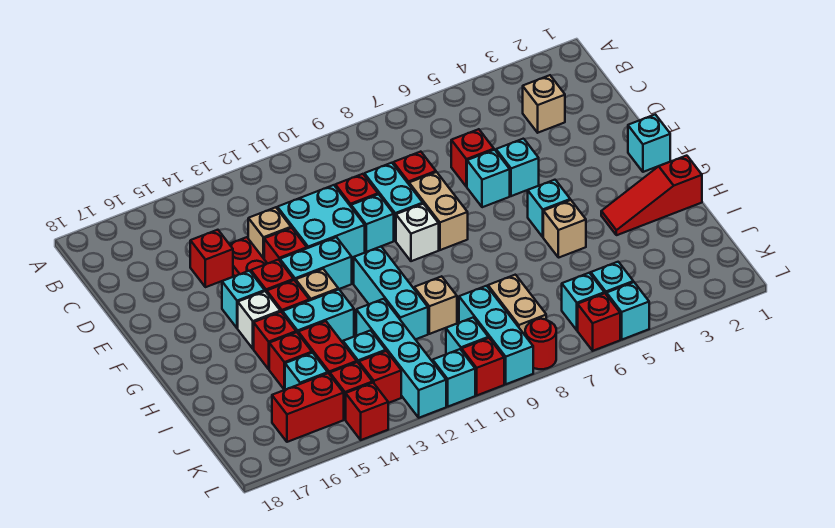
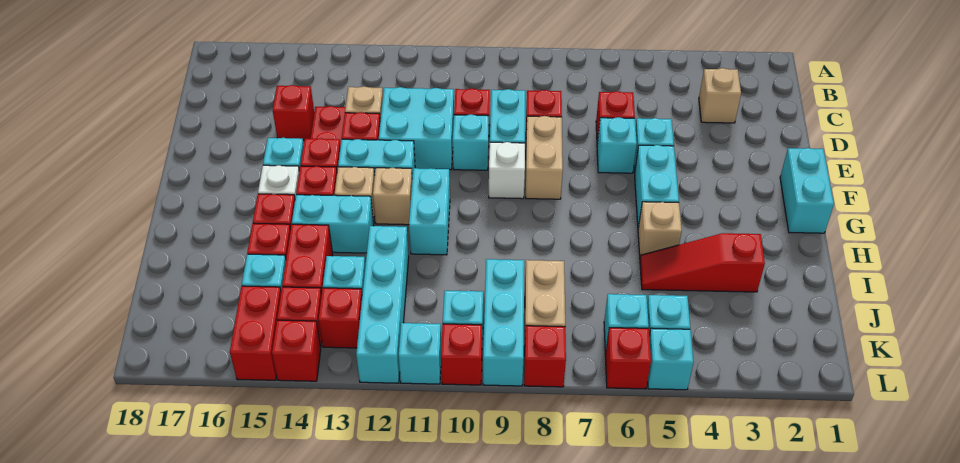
cyan 1x1 brick [628,114,670,172] -> cyan 1x2 brick [780,148,834,233]
cyan 1x1 brick [528,180,570,237] -> cyan 1x2 brick [635,145,679,227]
cyan 1x3 brick [354,247,428,339] -> cyan 1x2 brick [409,168,450,255]
red 1x3 slope [601,156,702,235] -> red 1x3 slope moved to [640,233,765,292]
tan 1x1 brick [414,276,457,334] -> tan 1x1 brick moved to [373,168,412,225]
red 1x2 brick [272,373,344,442] -> red 1x2 brick turned to [230,286,281,380]
red 1x1 round brick [525,319,556,369] -> red 1x1 brick [524,326,566,387]

